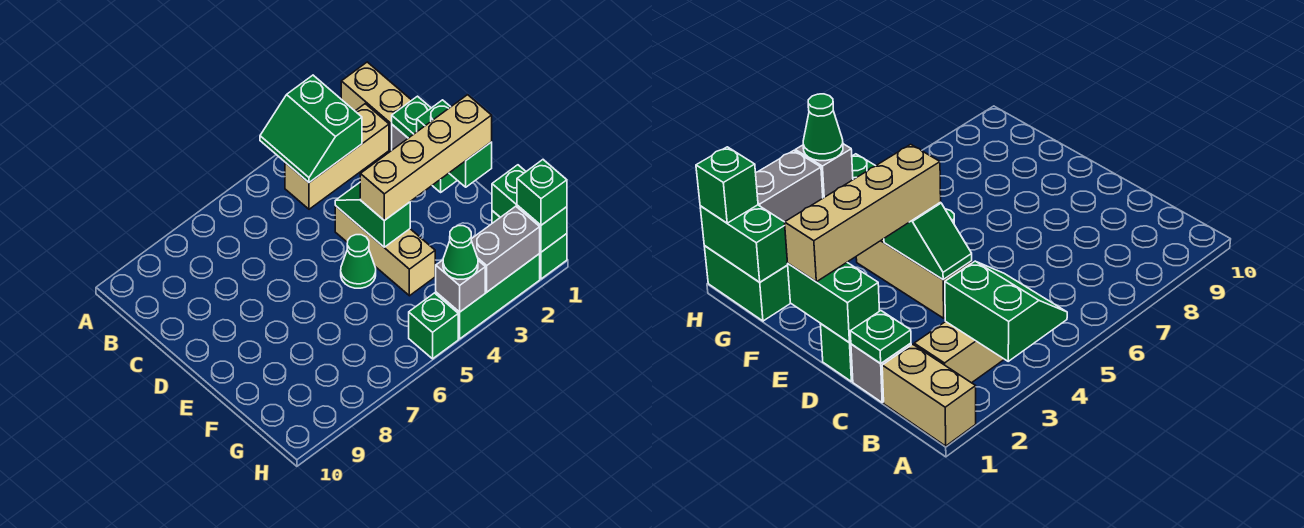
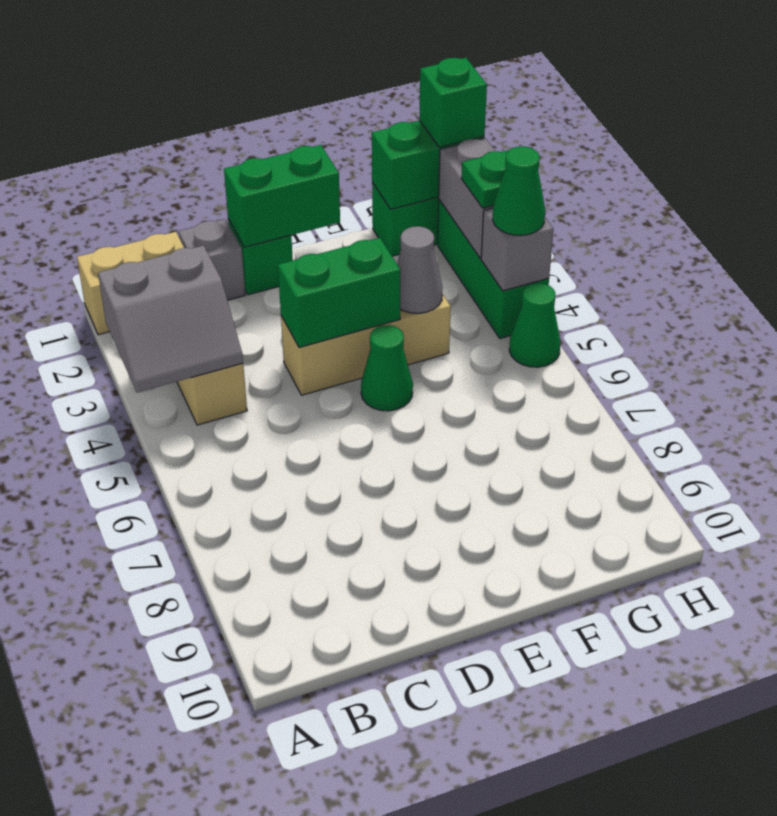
green 2x2 slope [260,75,362,182] -> grey 2x2 slope [98,246,243,392]
green 1x1 plate [392,96,431,138] -> green 1x1 plate moved to [461,150,509,208]
green 1x2 slope [335,183,410,247] -> green 1x2 brick [278,238,400,348]
tan 1x4 brick [360,95,492,221] -> none
none -> grey 1x1 cone [397,226,443,313]
green 1x1 brick [409,293,458,359] -> green 1x1 cone [509,283,560,367]

